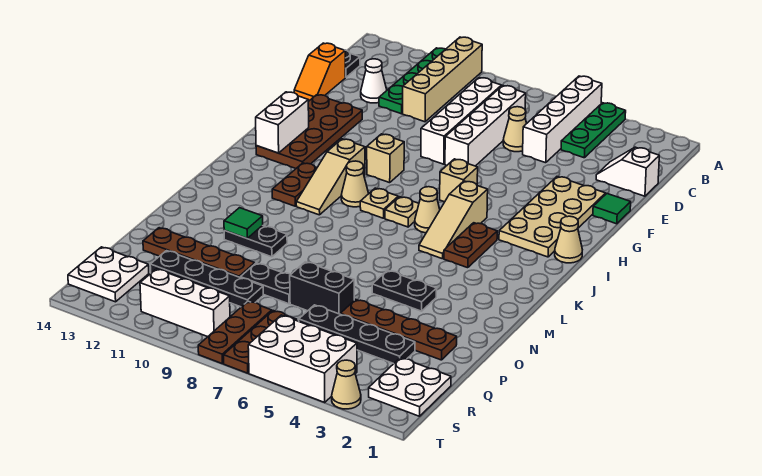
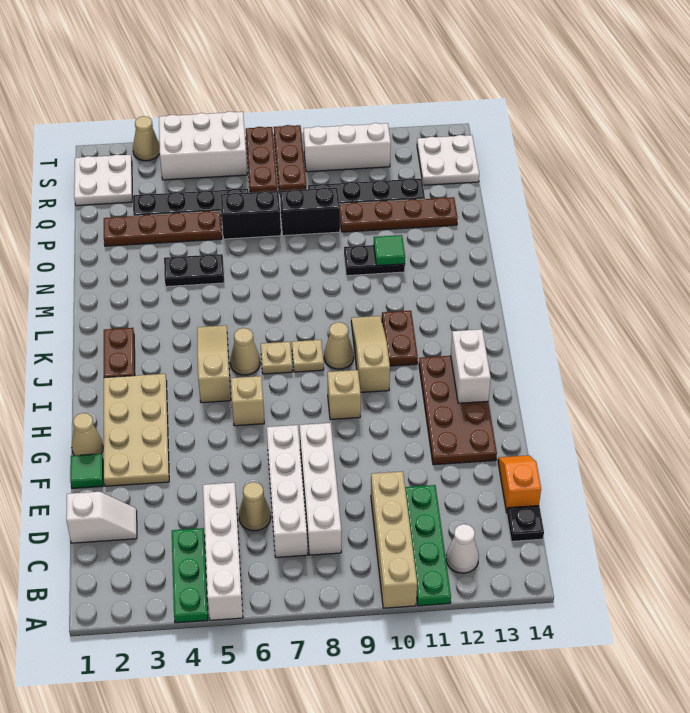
white 1x1 cone [361,59,387,103] -> white 1x1 cone moved to [446,524,479,573]
tan 1x1 cone [555,216,582,263] -> tan 1x1 cone moved to [72,413,103,456]
brown 1x2 plate [444,223,497,268] -> brown 1x2 plate moved to [104,328,135,378]
black 1x2 plate [240,263,291,304] -> black 1x2 brick [280,188,340,236]

